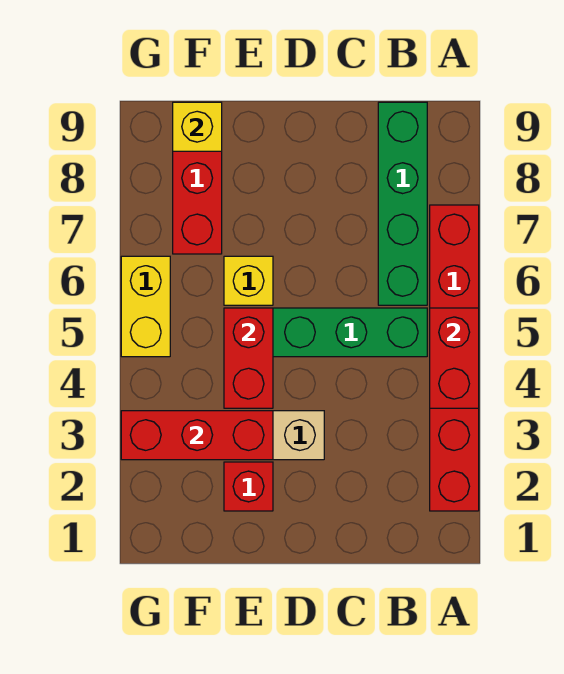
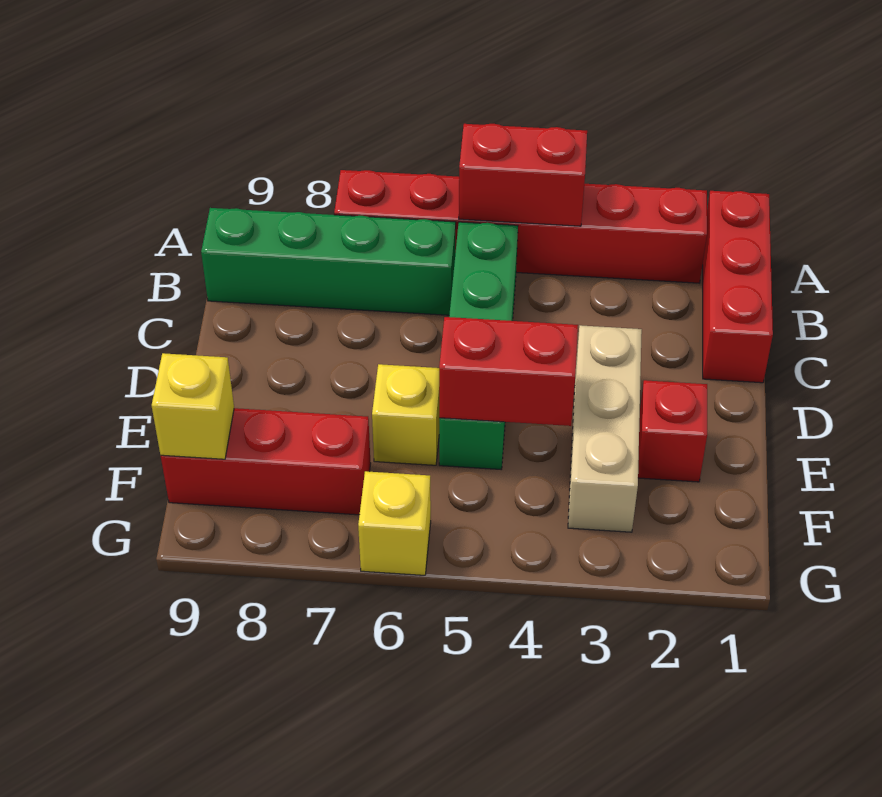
red 1x3 brick [121,411,273,460] -> red 1x3 brick moved to [703,191,773,383]
yellow 1x2 brick [121,256,170,357] -> yellow 1x1 brick [358,471,431,575]

